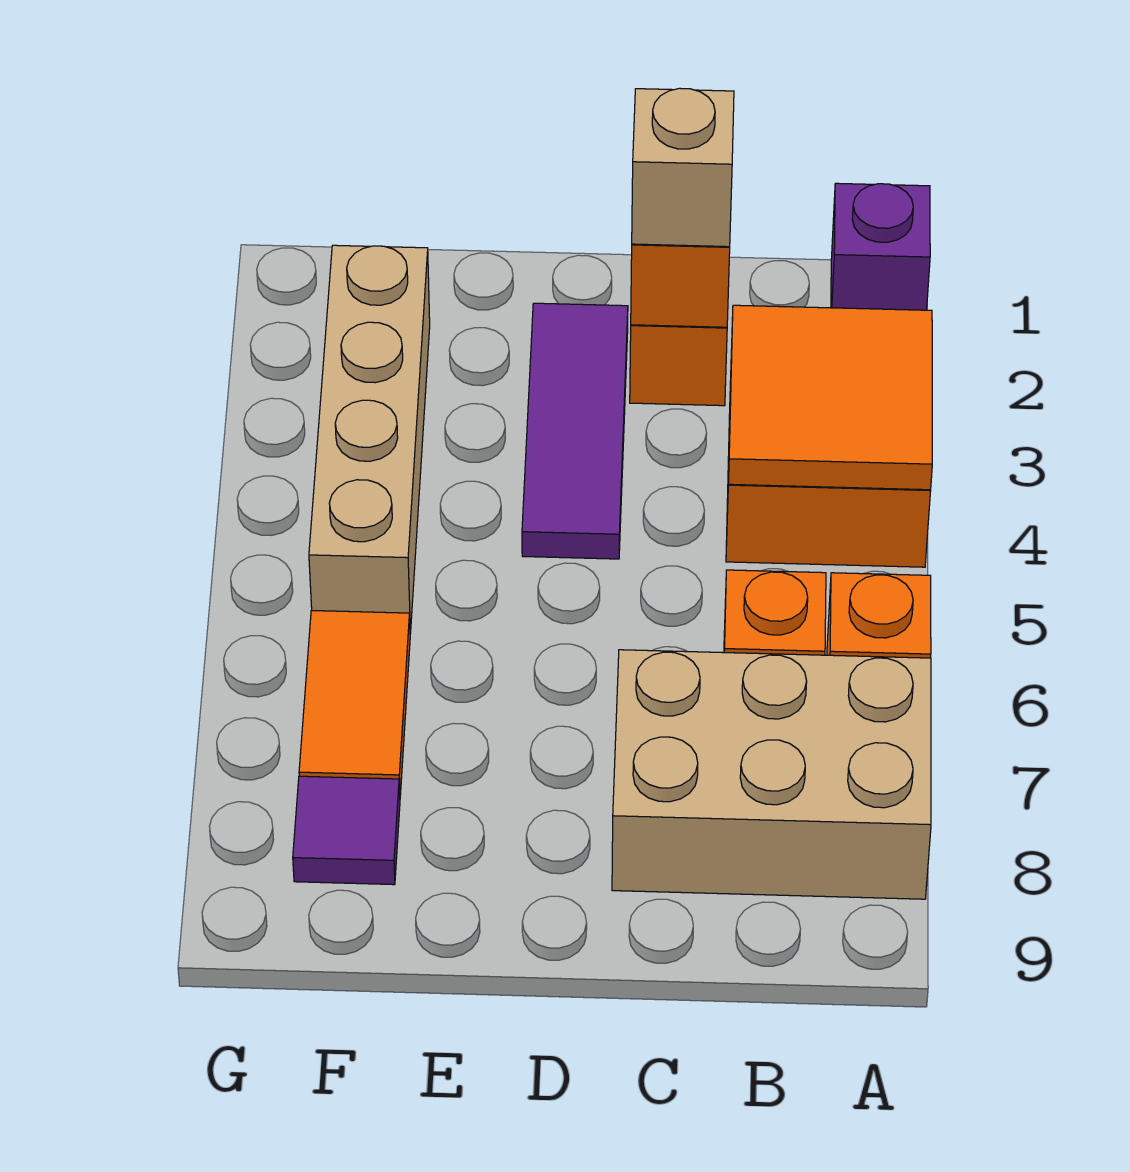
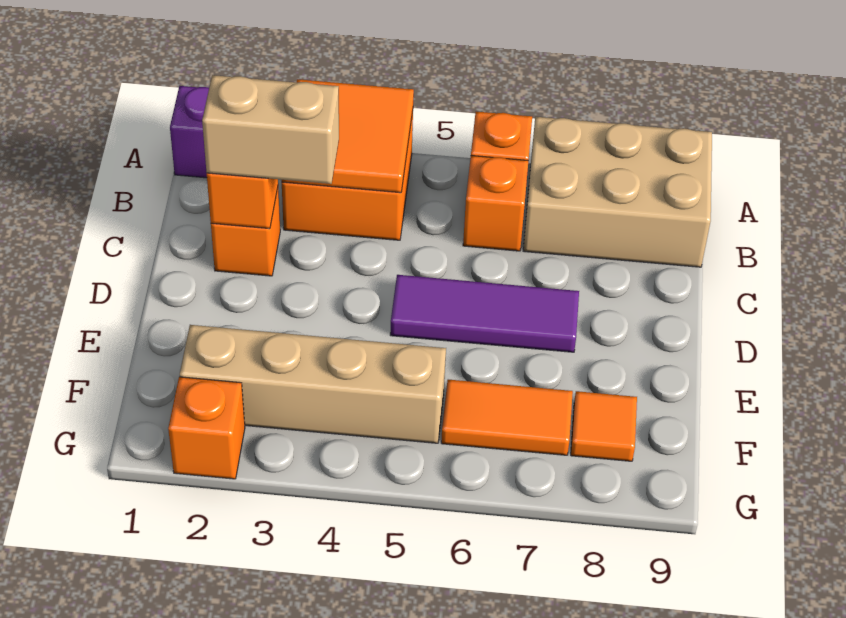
tan 2x3 brick [612,650,931,899] -> tan 2x3 brick turned to [523,117,712,267]
tan 1x1 brick [632,88,734,247] -> tan 1x2 brick [202,75,339,184]
purple 1x3 tile [522,303,628,559] -> purple 1x3 tile moved to [390,275,579,352]
purple 1x1 tile [293,776,400,885] -> orange 1x1 tile [571,391,637,461]
none -> orange 1x1 brick [168,377,245,479]

